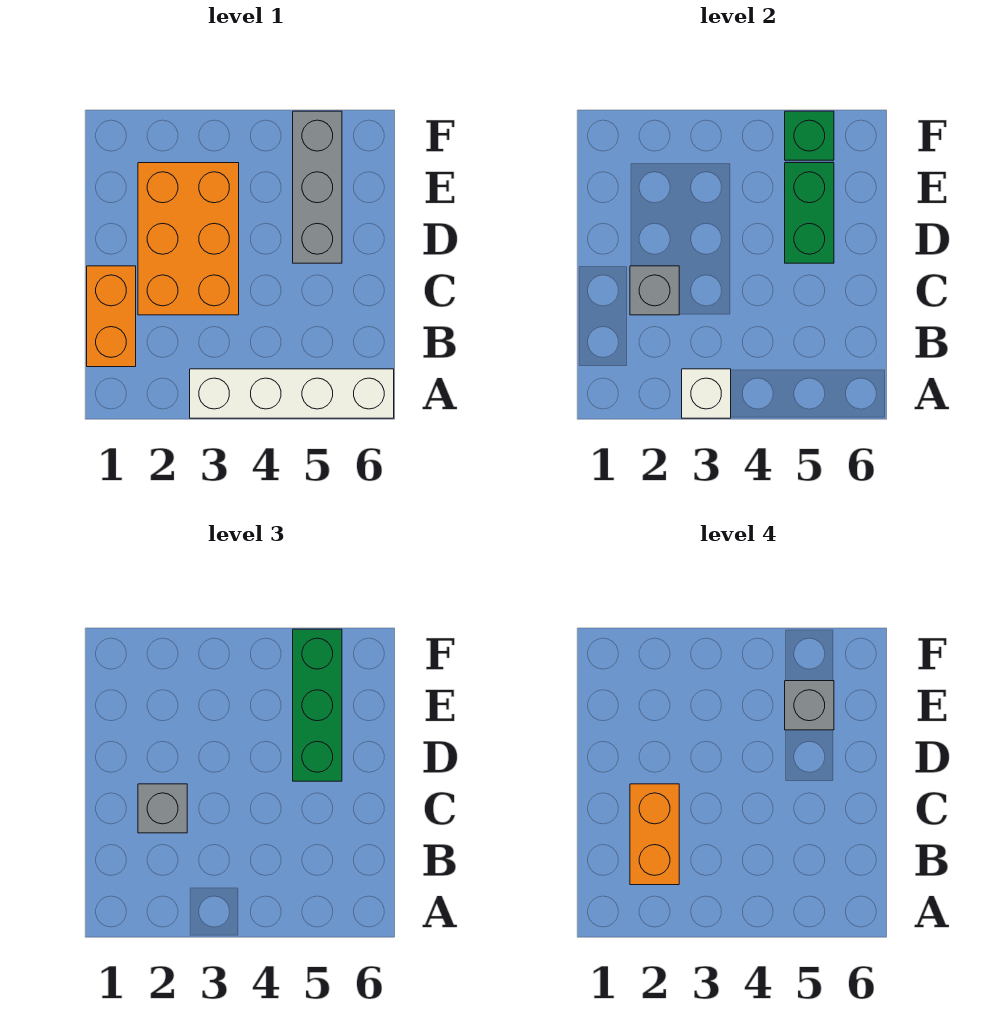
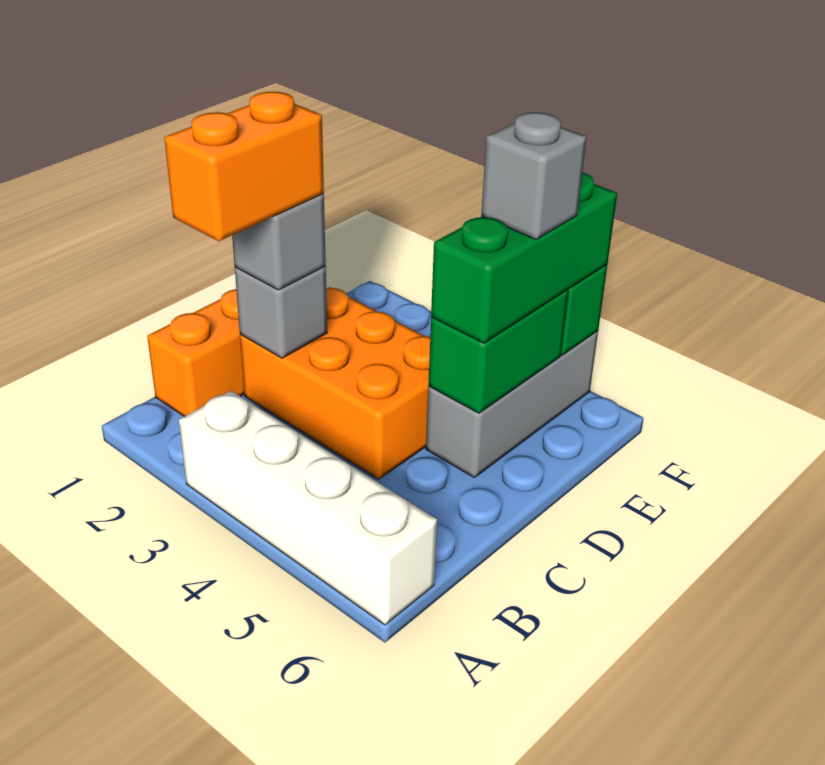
white 1x1 brick [682,369,731,418] -> none
orange 2x3 brick [138,163,239,315] -> orange 2x3 brick turned to [240,287,430,479]

